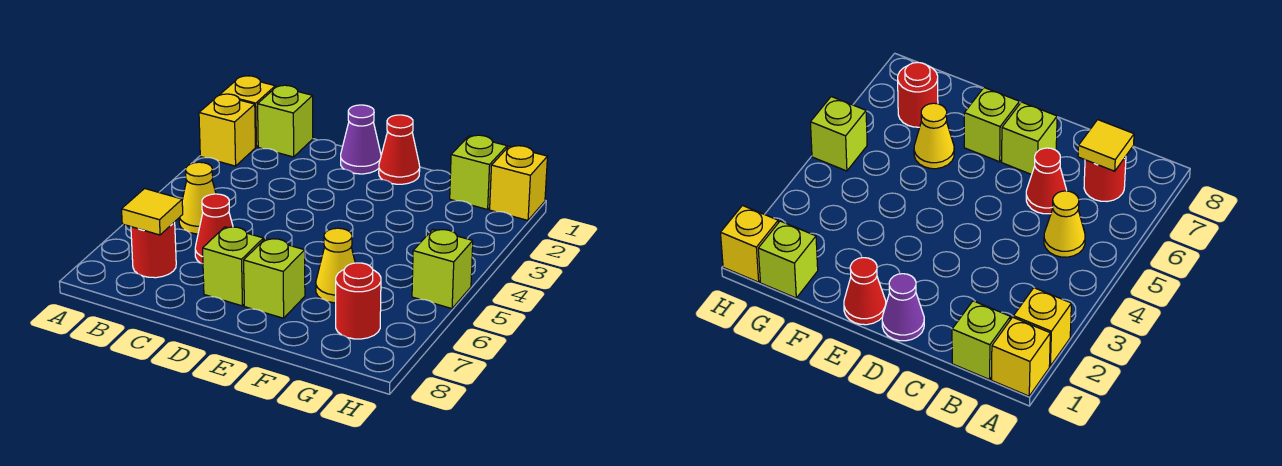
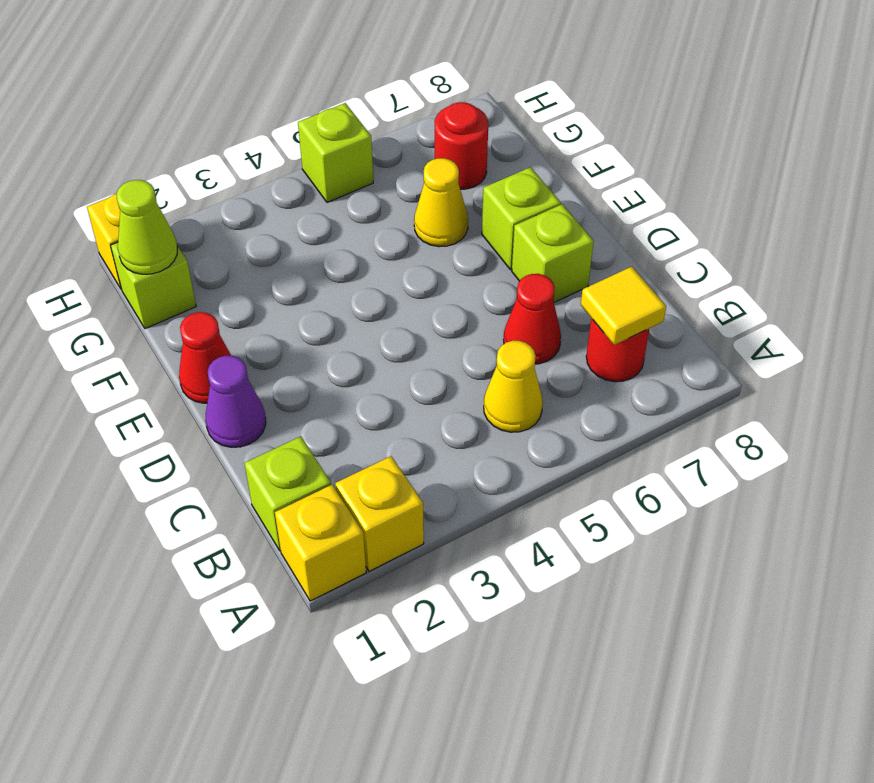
none -> lime 1x1 cone [117,180,177,274]

